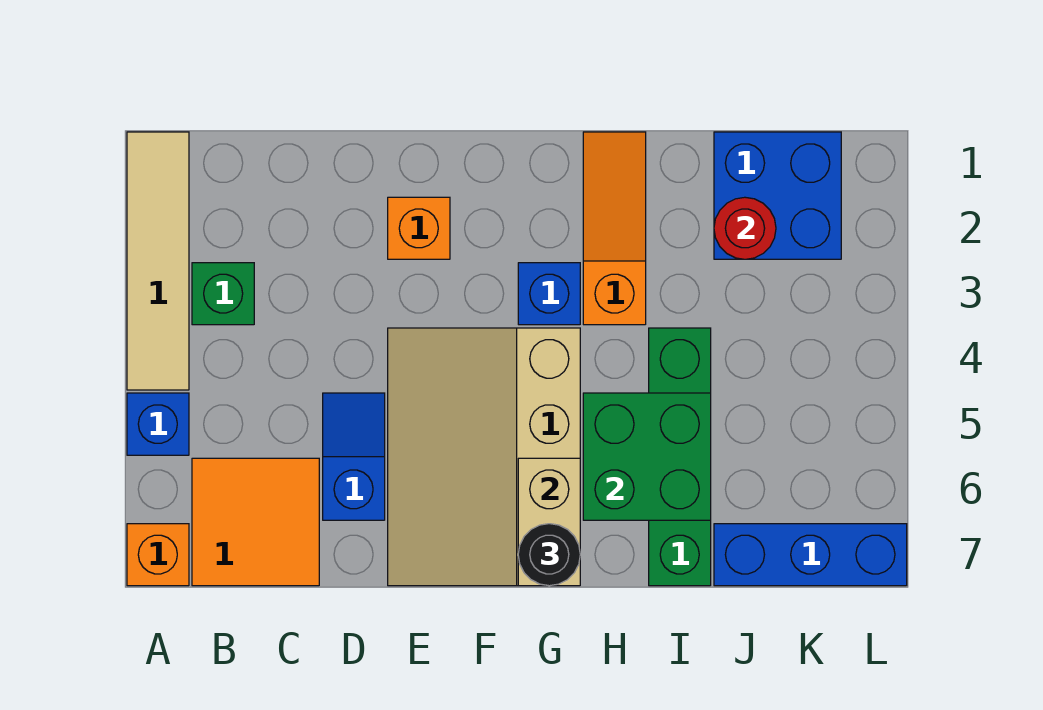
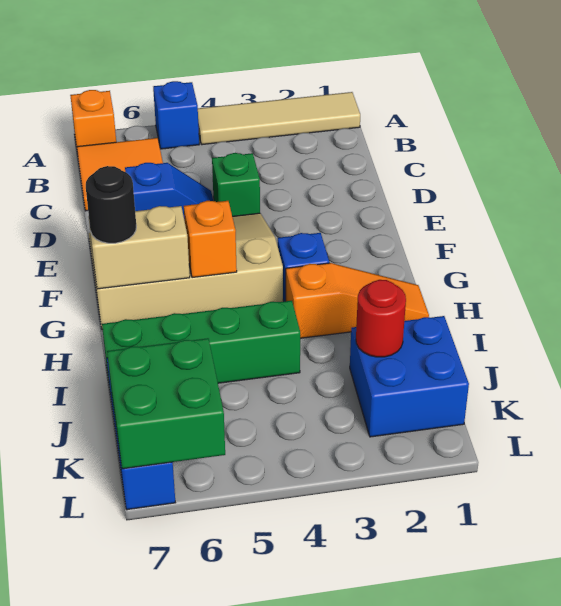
green 1x1 brick [192,263,254,325] -> green 1x1 brick moved to [212,153,260,216]
orange 1x1 brick [388,197,450,259] -> orange 1x1 brick moved to [184,201,237,278]
green 2x2 brick [583,393,711,520] -> green 2x2 brick moved to [107,338,225,469]

